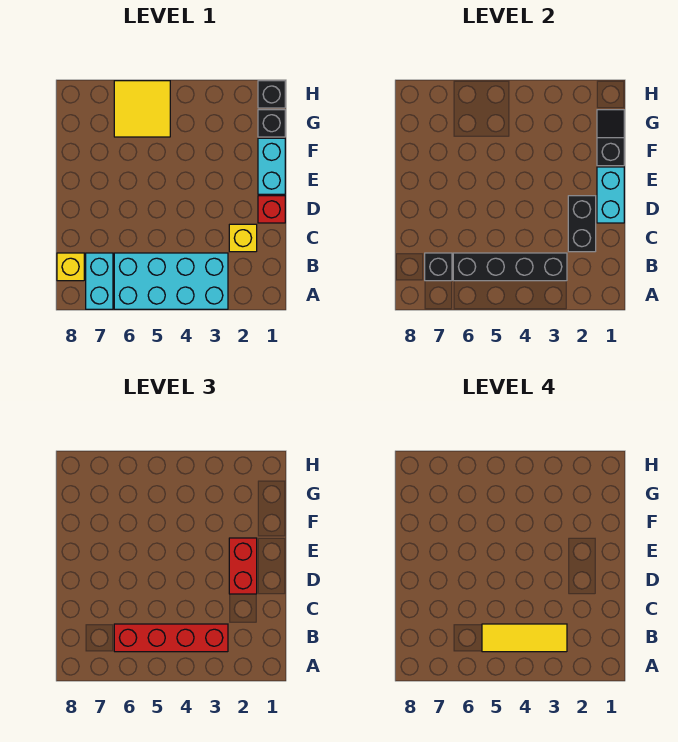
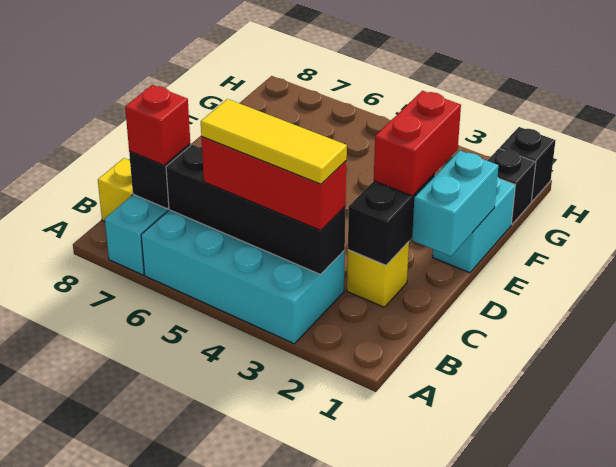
red 1x4 brick [114,624,228,652] -> red 1x3 brick [201,137,346,230]
red 1x1 brick [258,196,285,223] -> red 1x1 brick moved to [125,85,190,165]
black 1x2 slope [597,110,624,166] -> none
yellow 2x2 tile [114,81,170,137] -> none

